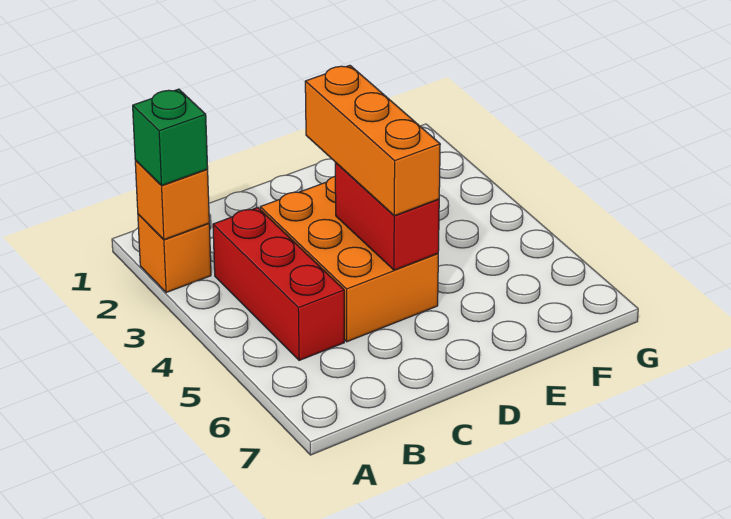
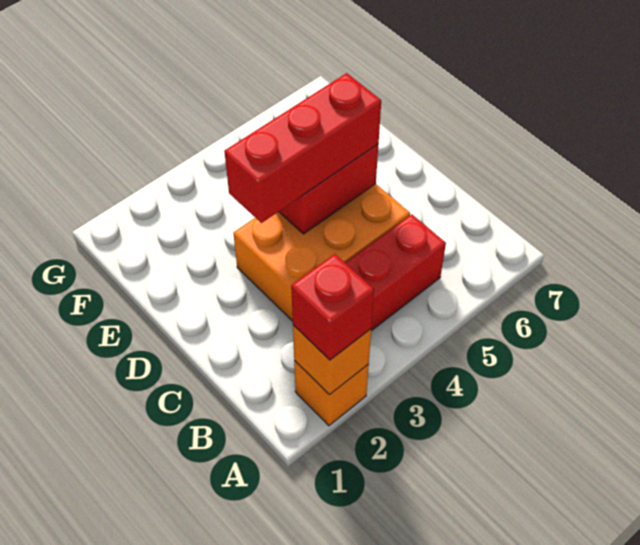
green 1x1 brick [133,89,208,186] -> red 1x1 brick [291,254,374,360]
orange 1x3 brick [305,65,440,216] -> red 1x3 brick [224,73,381,223]

